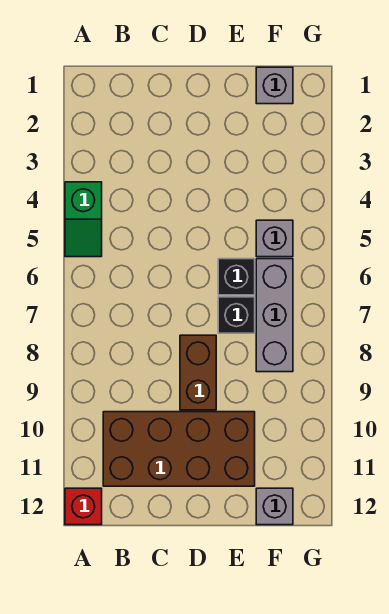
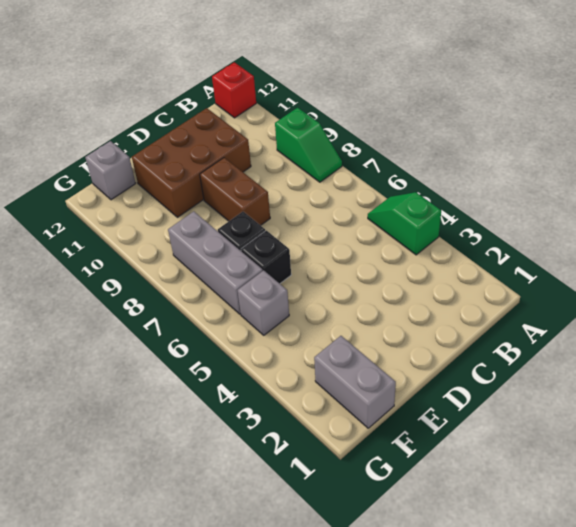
none -> green 1x2 slope [275,108,342,182]
brown 2x4 brick [103,412,255,486] -> brown 2x3 brick [132,108,251,217]
grey 1x1 brick [256,67,293,104] -> grey 1x2 brick [314,336,396,428]

